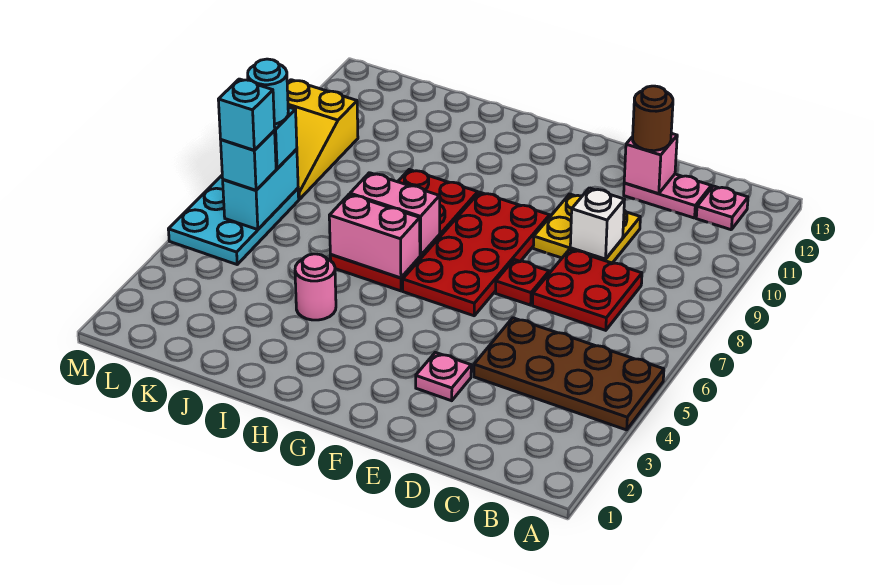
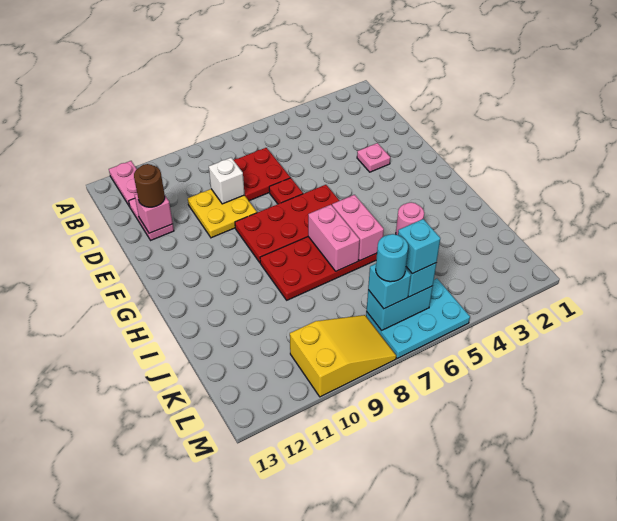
brown 2x4 plate [474,318,664,430] -> none
pink 1x1 plate [696,186,748,230] -> pink 1x2 plate [109,161,137,205]

